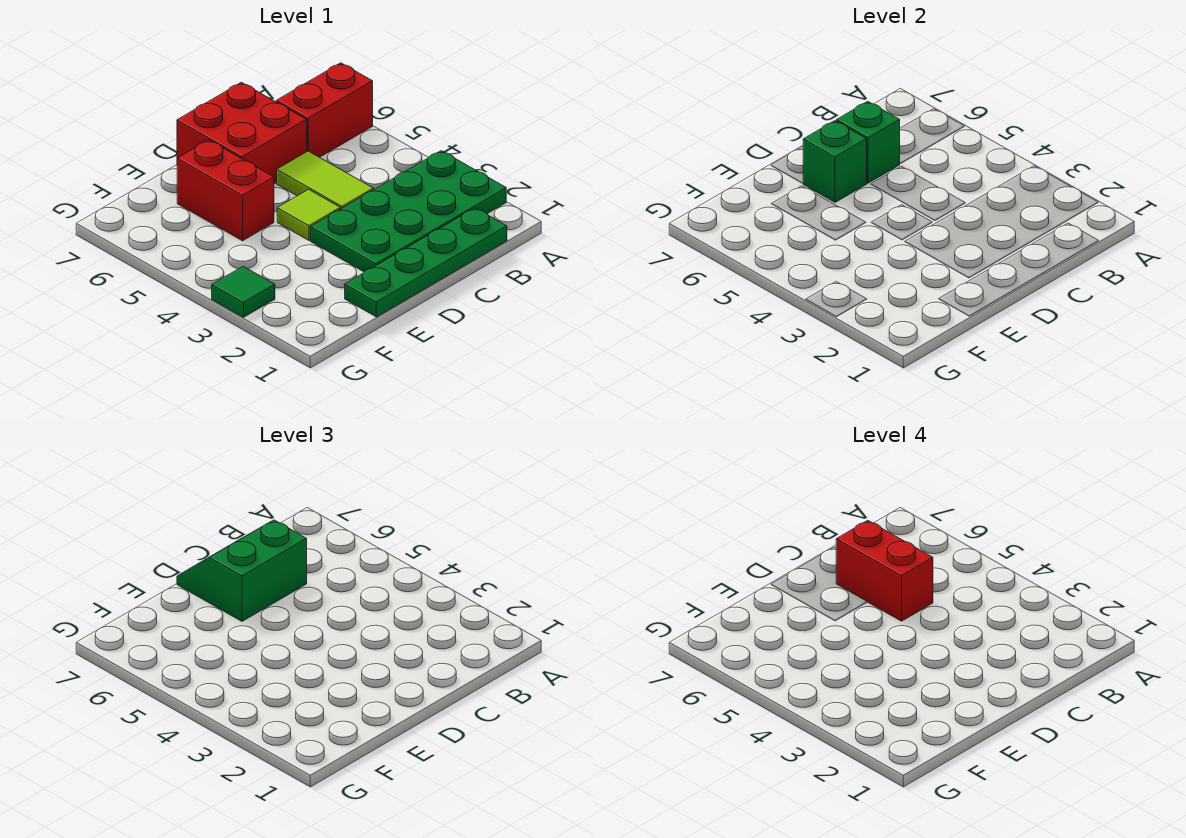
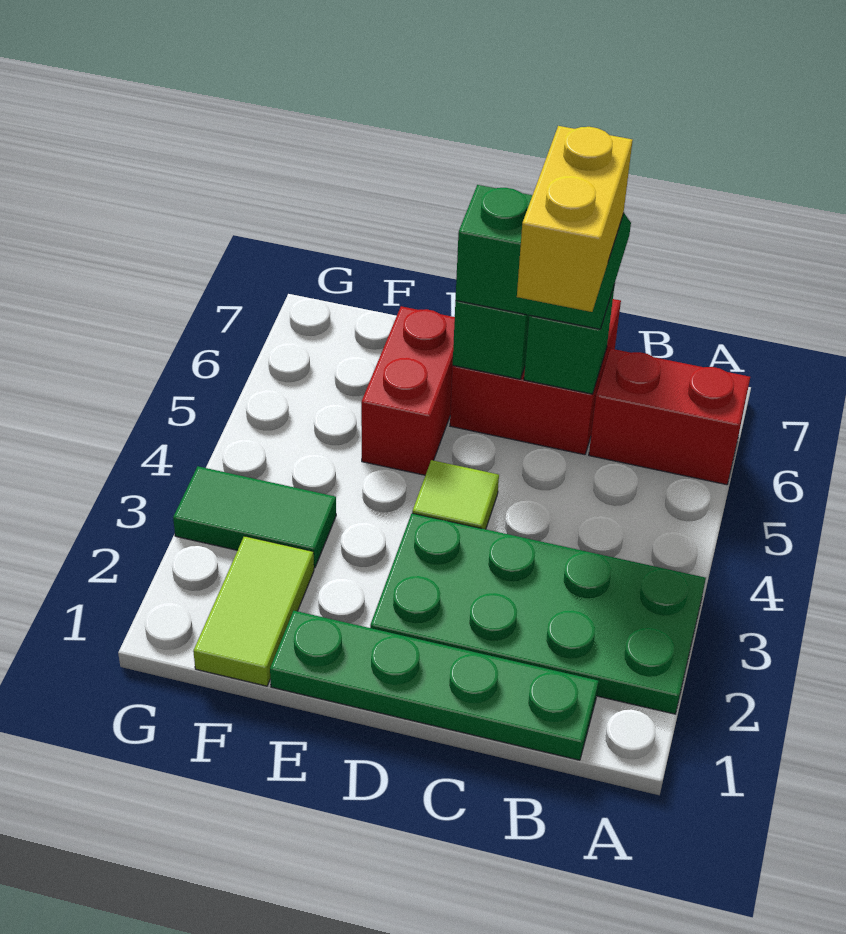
lime 1x2 tile [277,151,374,209] -> lime 1x2 tile moved to [193,536,314,686]
red 1x2 brick [836,520,933,621] -> yellow 1x2 brick [517,126,633,312]
green 1x1 tile [212,266,275,317] -> green 1x2 tile [173,466,336,568]

